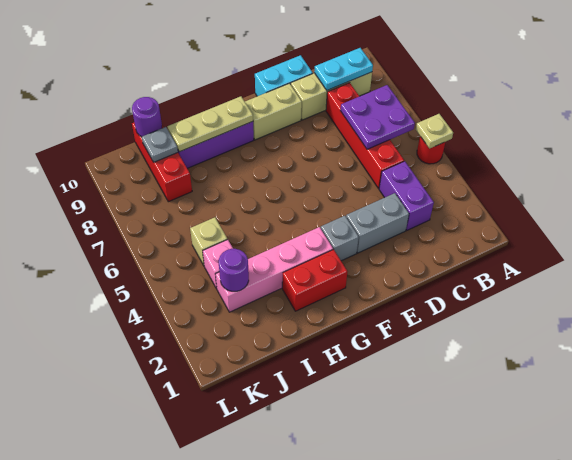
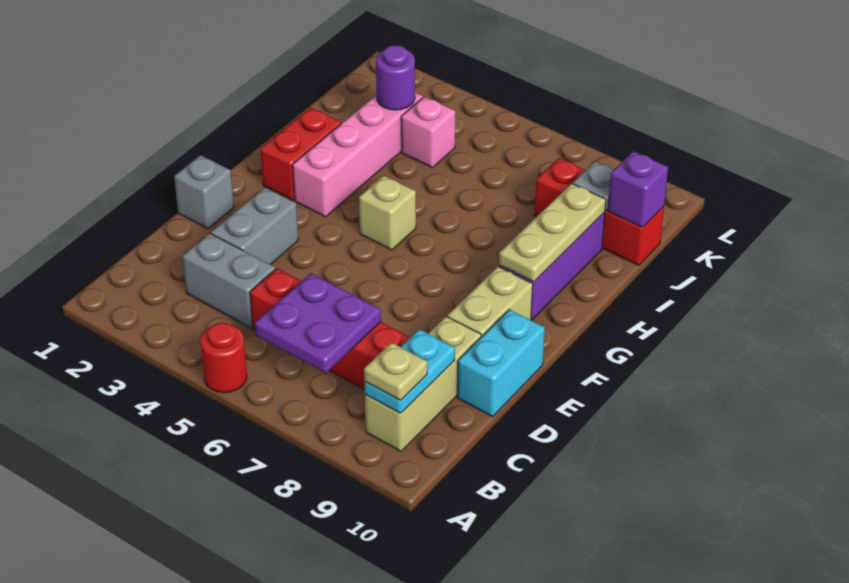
tan 1x1 plate [416,114,453,148] -> tan 1x1 plate moved to [364,343,427,401]
purple 1x2 brick [379,161,434,230] -> grey 1x2 brick [182,233,275,328]
grey 1x1 brick [321,216,359,261] -> grey 1x1 brick moved to [174,155,234,229]
tan 1x1 brick [190,217,227,266] -> tan 1x1 brick moved to [359,176,416,250]
purple 1x1 round brick [132,97,162,137] -> purple 1x1 brick [608,151,668,228]

